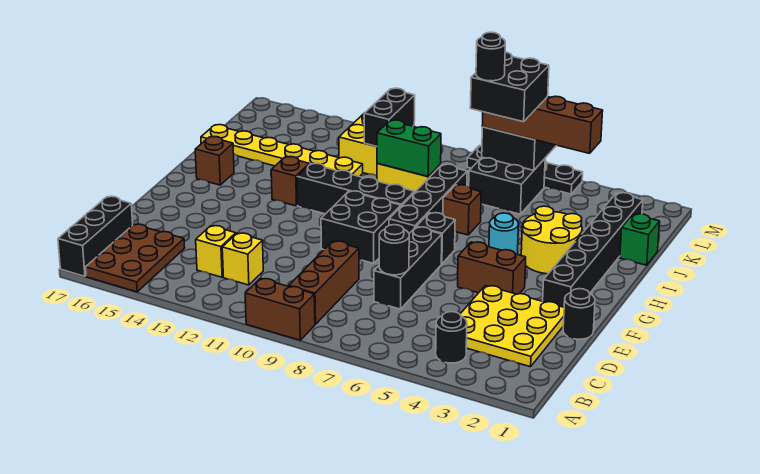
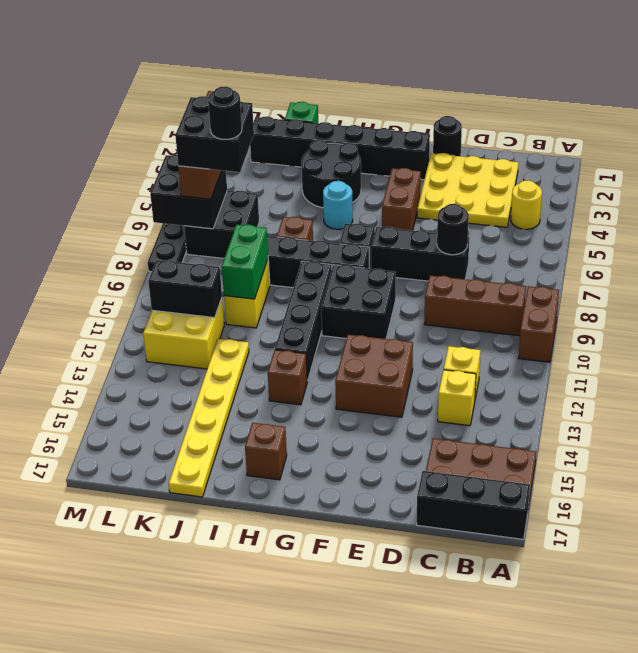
black 1x1 round brick [436,312,467,363] -> yellow 1x1 round brick [511,180,542,229]
none -> brown 2x2 brick [335,335,413,417]
yellow 2x2 round brick [521,206,582,274] -> black 2x2 round brick [301,140,361,208]

